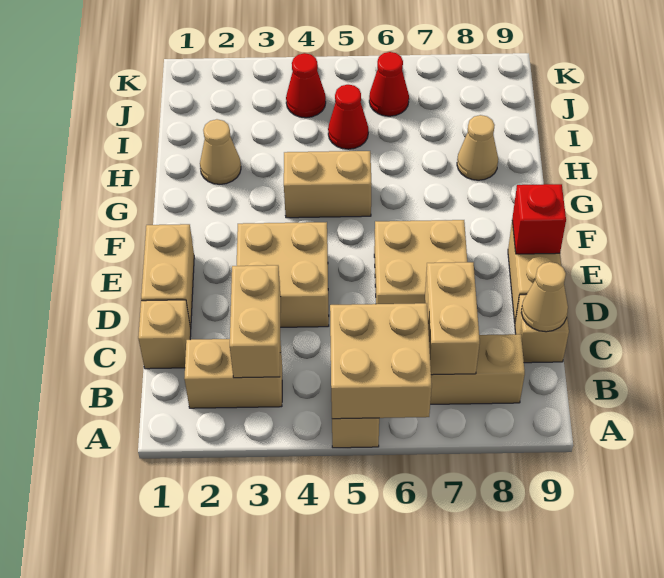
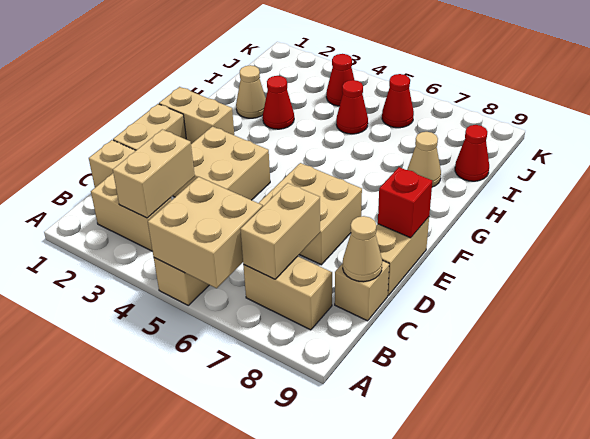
tan 1x2 brick [284,151,372,218] -> tan 1x2 brick moved to [159,87,234,144]
none -> red 1x1 cone [263,76,294,129]
none -> red 1x1 cone [455,125,489,181]

